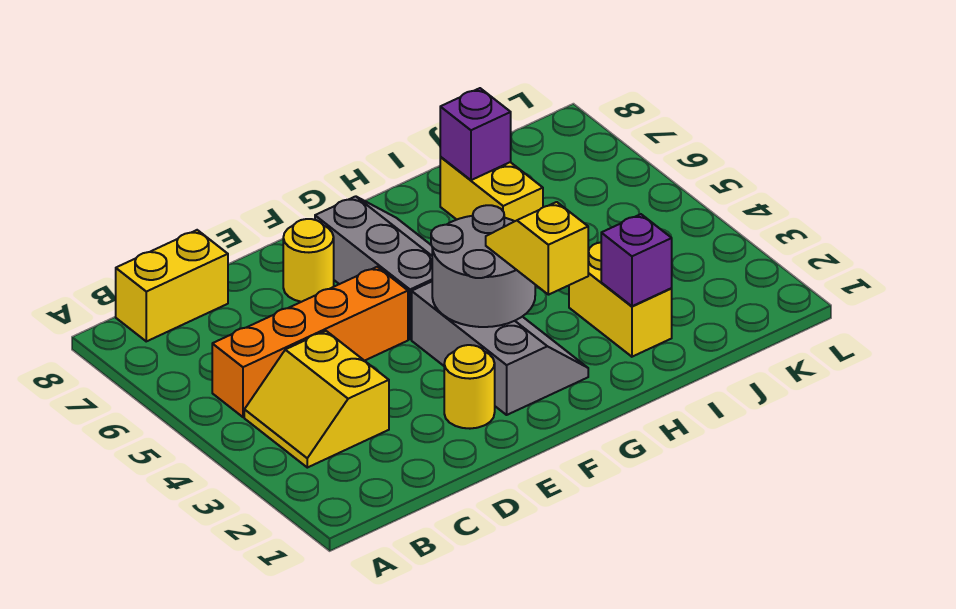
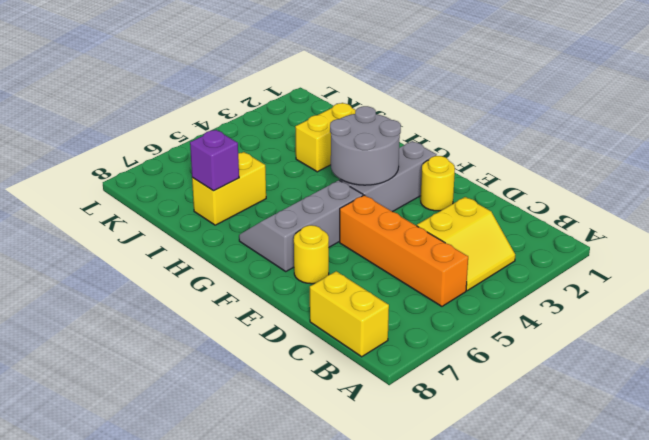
yellow 1x2 slope [486,202,588,295] -> none
purple 1x1 brick [601,214,672,306] -> none

